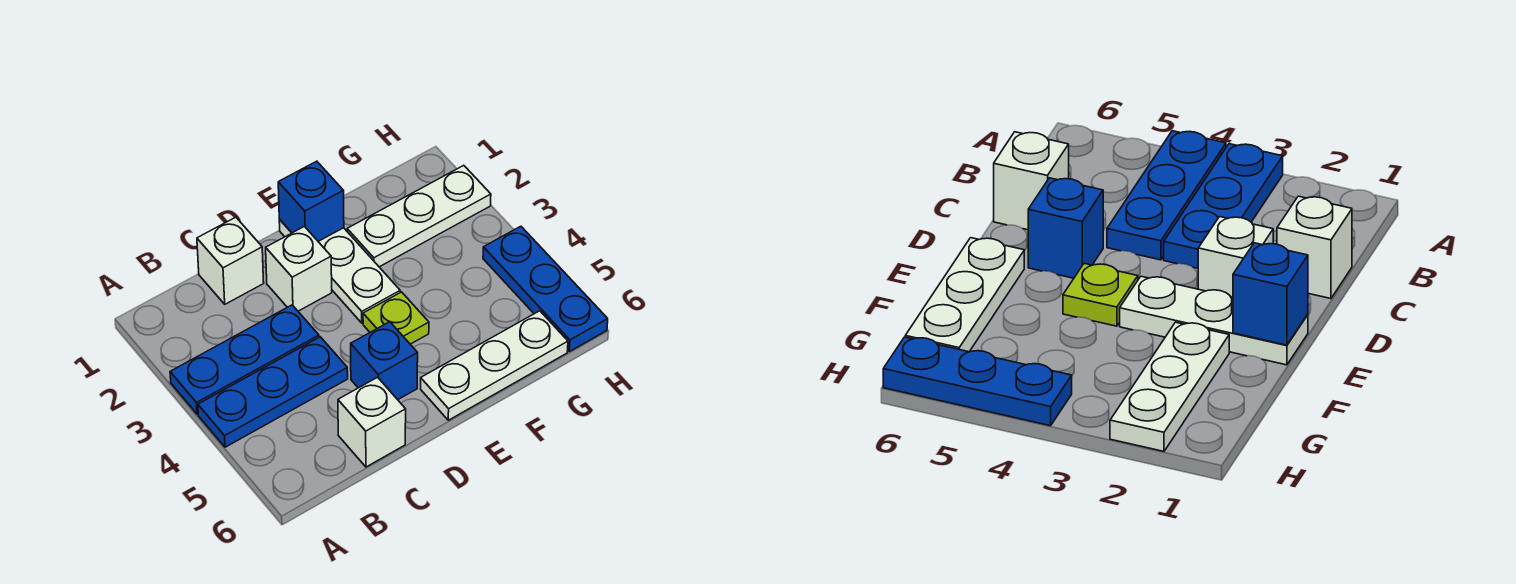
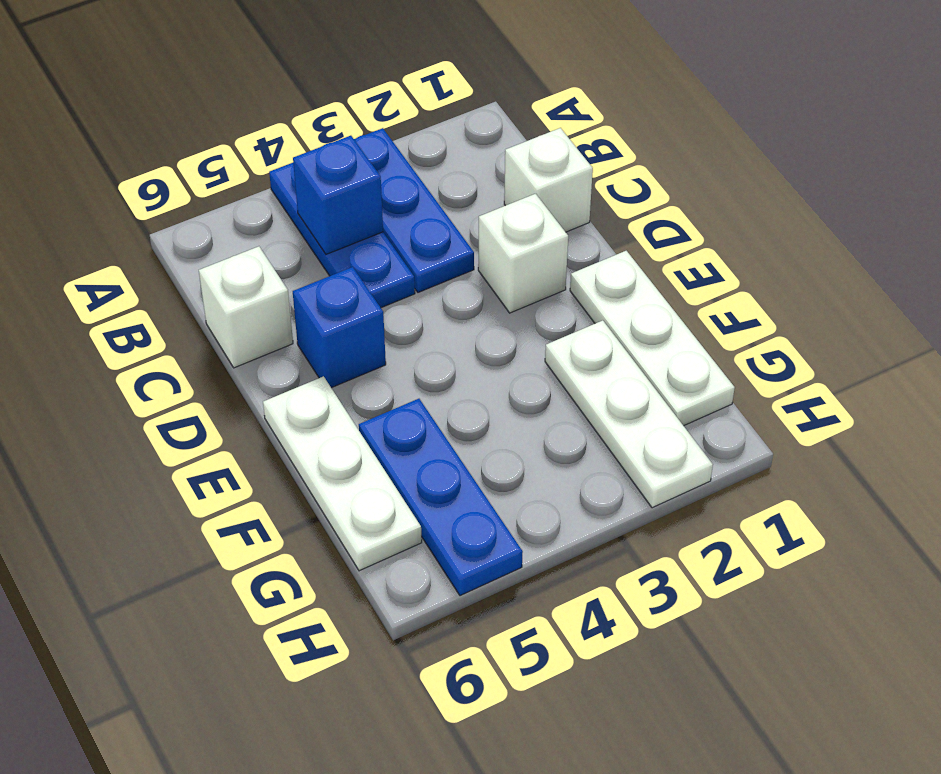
white 1x3 plate [279,220,400,323] -> white 1x3 plate turned to [570,251,735,426]
blue 1x1 brick [278,161,344,241] -> blue 1x1 brick moved to [293,136,383,254]
lime 1x1 plate [363,292,429,344] -> none
blue 1x3 plate [483,226,608,352] -> blue 1x3 plate turned to [359,399,523,596]

